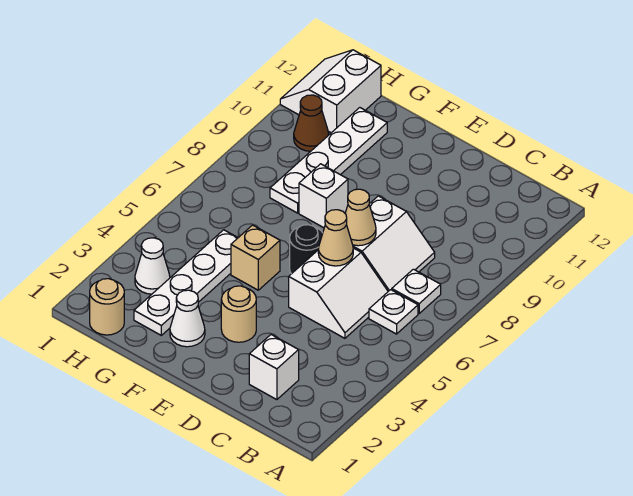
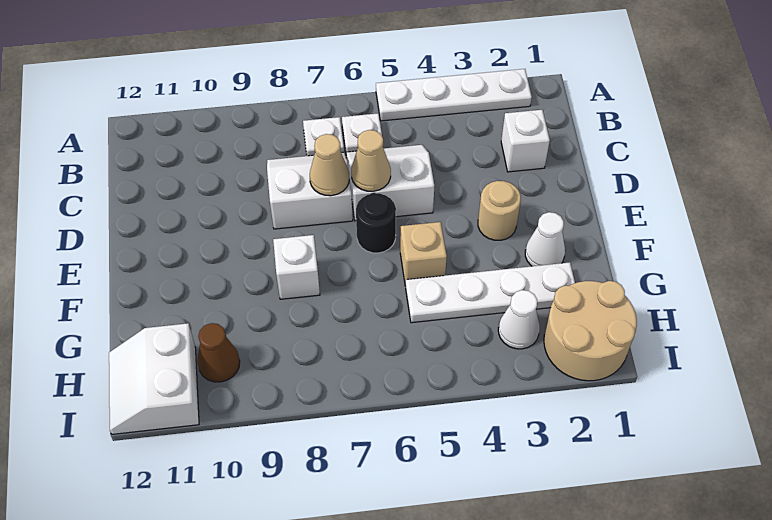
white 1x4 plate [270,108,387,213] -> white 1x4 plate moved to [376,69,532,121]
tan 1x1 round brick [90,279,124,335] -> tan 2x2 round brick [544,281,637,381]
white 2x2 slope [280,50,381,133] -> white 2x2 slope turned to [109,323,199,434]

